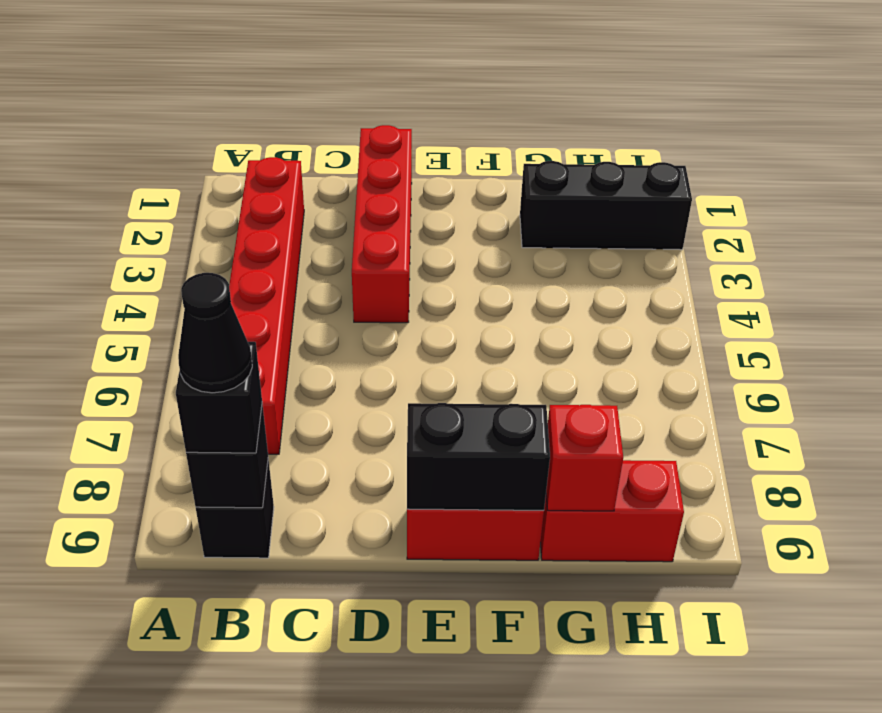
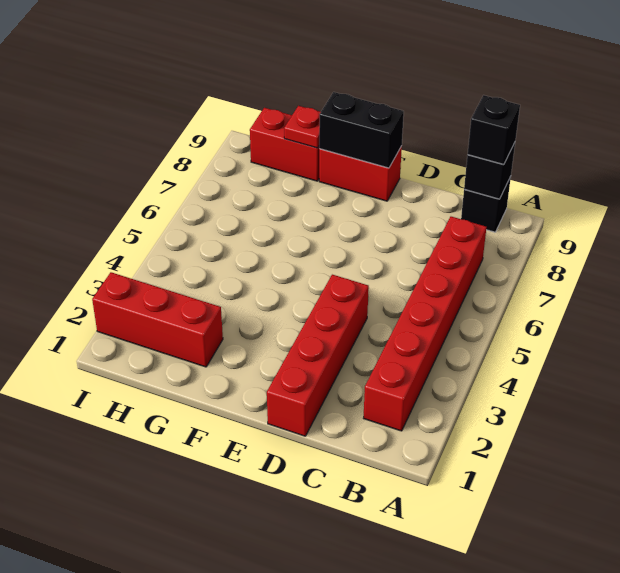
black 1x1 cone [178,273,252,393] -> none
black 1x3 brick [520,161,692,250] -> red 1x3 brick [92,272,223,367]
red 1x1 brick [546,405,623,511] -> red 1x1 plate [284,106,321,148]

